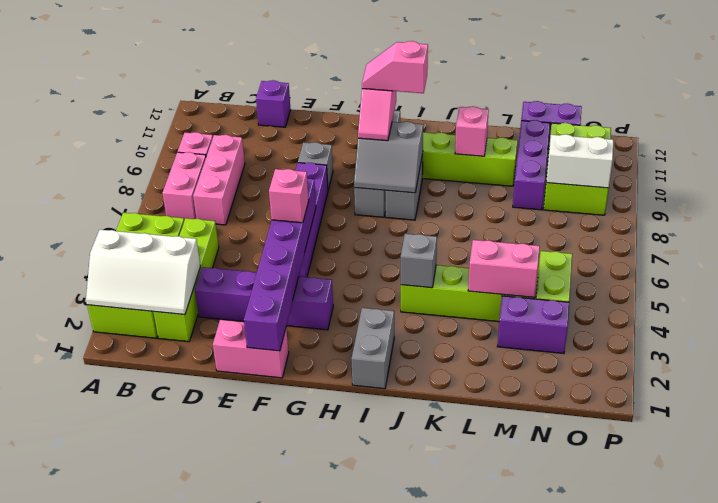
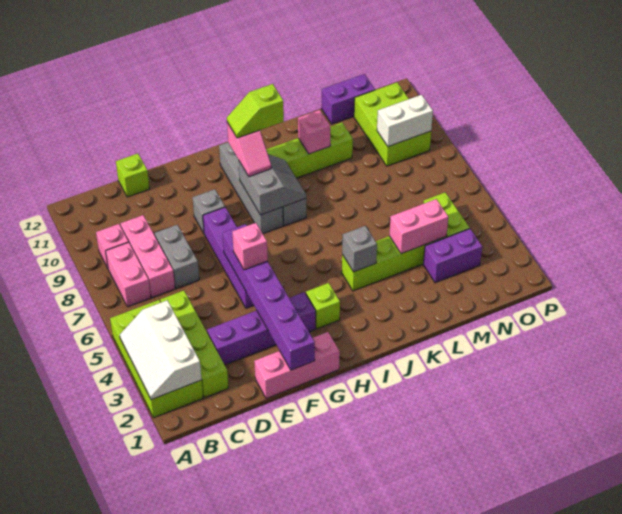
white 2x3 slope [86,230,200,315] -> white 2x3 slope turned to [120,300,202,400]
purple 1x1 brick [256,80,291,127] -> lime 1x1 brick [116,154,149,197]
pink 1x2 brick [213,320,289,378] -> pink 1x3 brick [254,332,340,399]
none -> lime 1x1 brick [306,283,340,329]
grey 2x2 slope [354,121,423,193] -> grey 2x2 slope turned to [239,154,306,215]
pink 1x2 slope [362,41,428,93] -> lime 1x2 slope [227,84,284,138]
grey 1x2 brick [352,308,394,389] -> grey 1x2 brick moved to [155,225,199,288]
purple 1x3 brick [513,120,550,210] -> none

